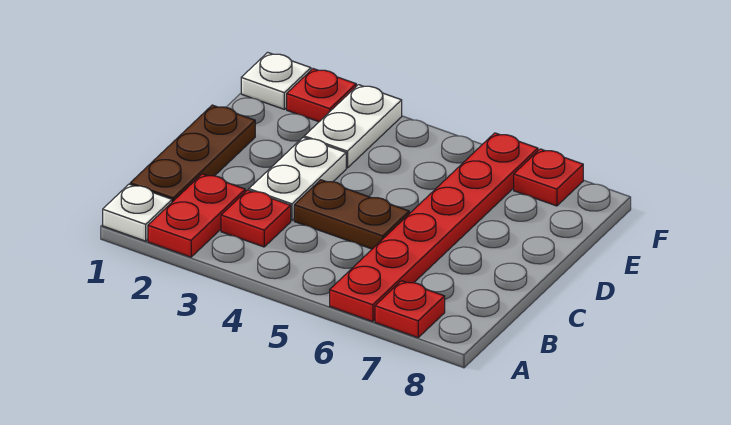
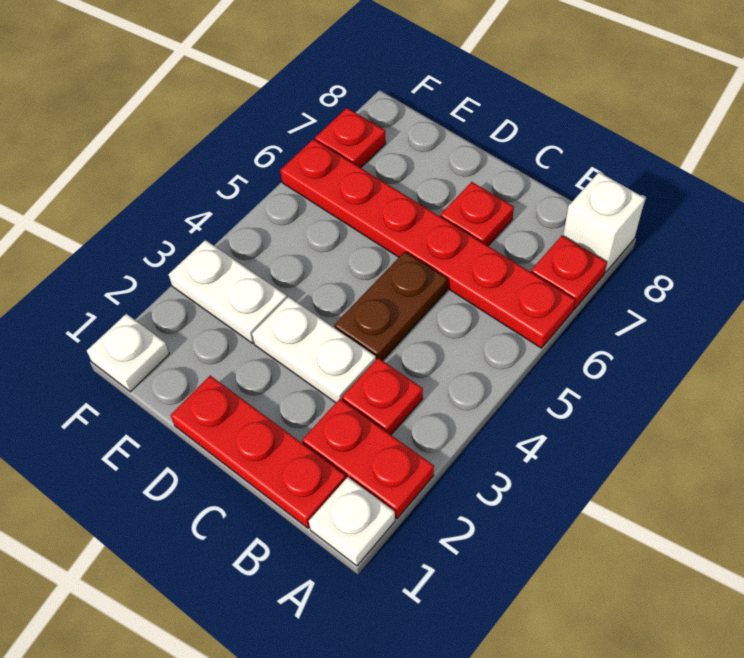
none -> white 1x1 brick [563,172,645,272]
brown 1x3 plate [130,105,255,202] -> red 1x3 plate [171,376,346,528]
red 1x1 plate [287,69,356,122] -> red 1x1 plate moved to [440,182,514,246]

